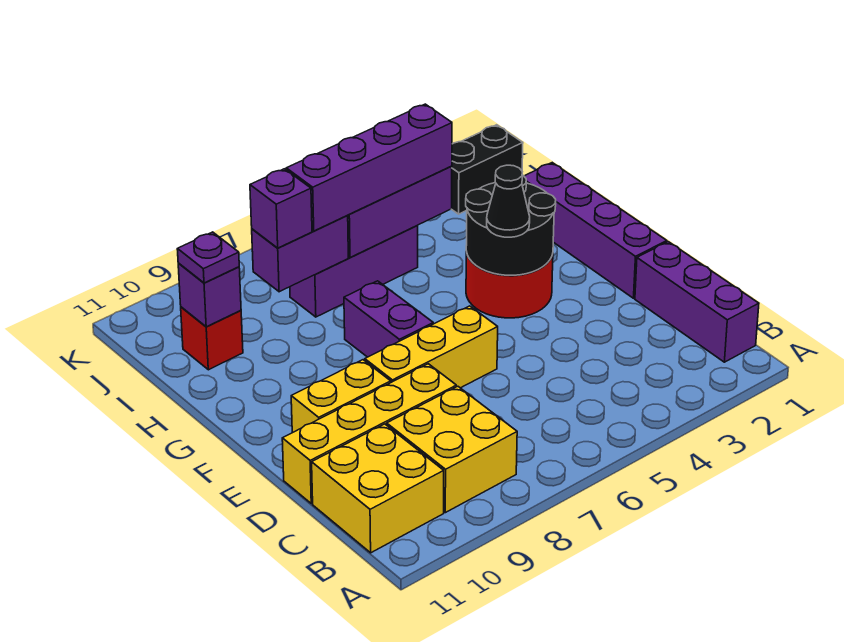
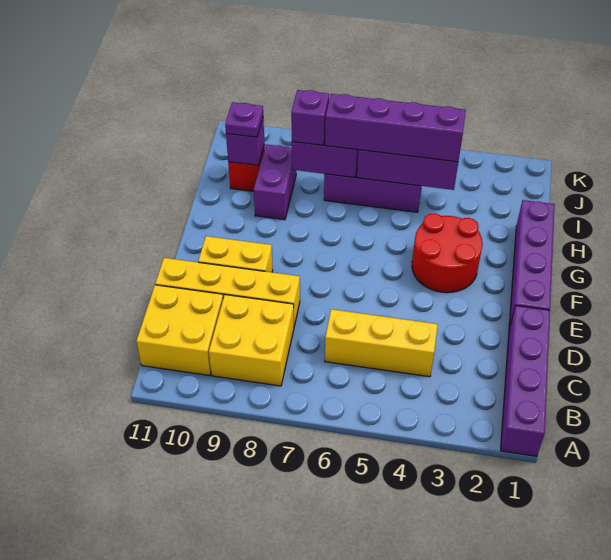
purple 1x3 brick [635,242,759,362] -> purple 1x4 brick [501,306,550,456]
yellow 1x3 brick [365,306,498,388] -> yellow 1x3 brick moved to [325,309,438,377]
black 2x2 round brick [466,175,556,275] -> none
black 1x1 cone [487,165,530,237] -> none
purple 1x2 brick [344,281,433,357] -> purple 1x2 brick moved to [254,144,296,220]
black 1x2 brick [452,125,523,214] -> none

